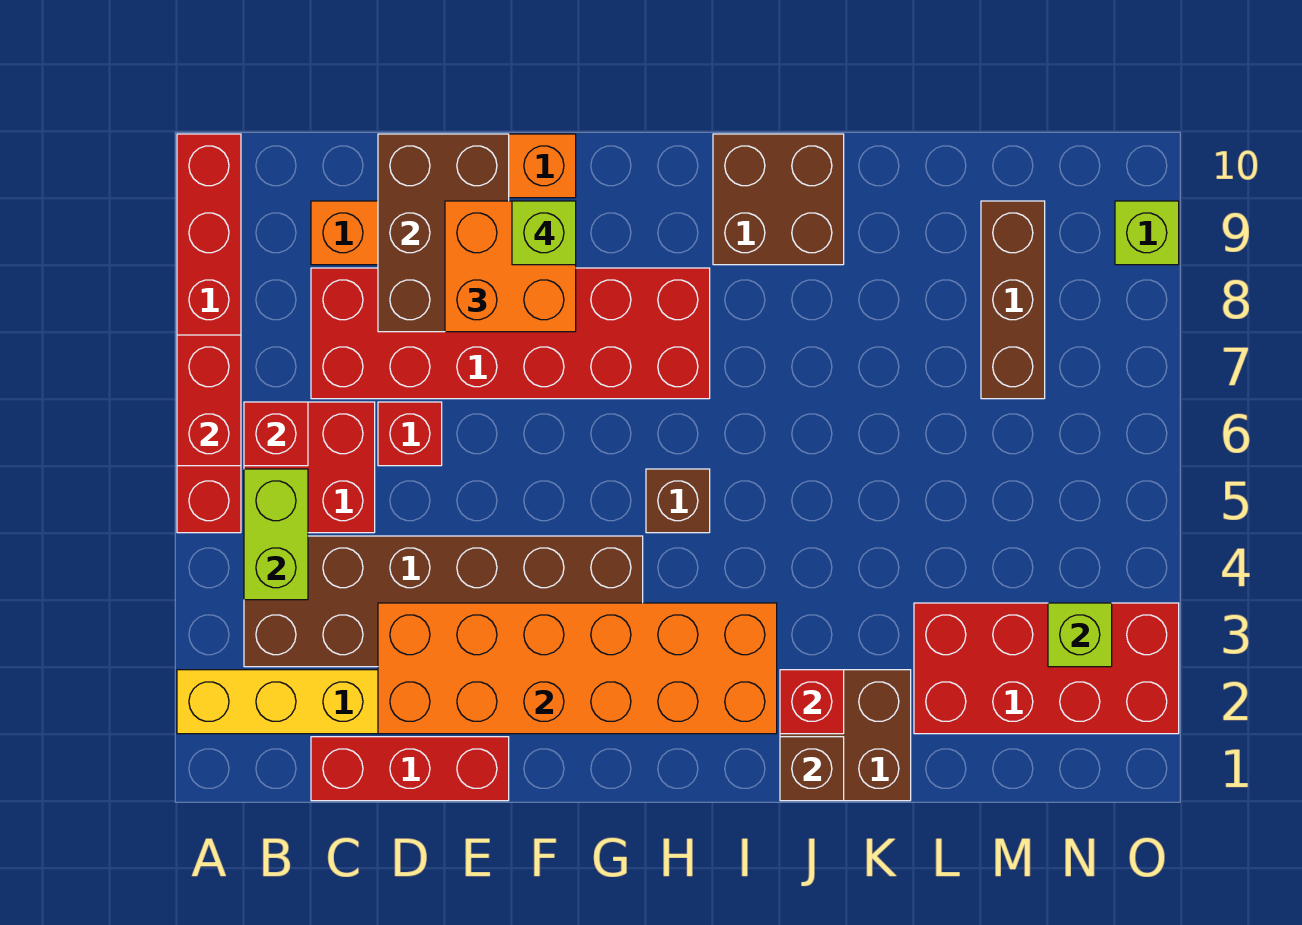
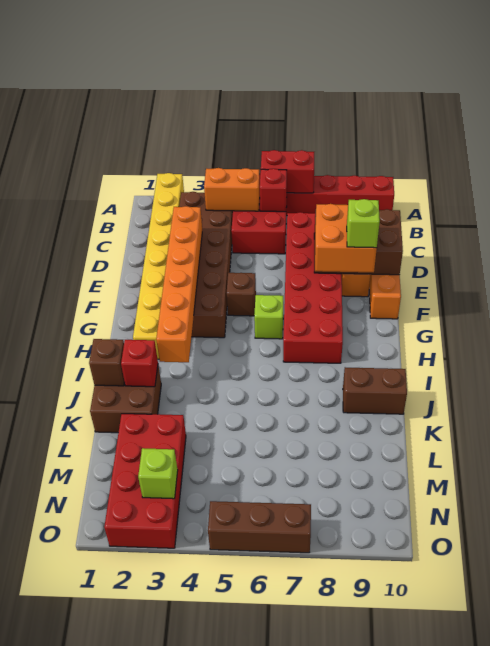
lime 1x2 brick [244,469,308,600] -> orange 1x2 brick [204,168,260,211]
red 1x3 brick [311,737,509,801] -> none
orange 2x6 brick [378,603,777,734] -> orange 1x6 brick [156,206,202,362]
red 1x1 brick [378,402,442,466] -> none
brown 1x1 brick [646,469,710,533] -> brown 1x1 brick moved to [227,273,256,316]
brown 2x2 brick [713,134,844,265] -> brown 1x2 brick [343,367,407,414]
brown 1x3 brick [981,201,1045,399] -> brown 1x3 brick moved to [208,501,311,553]
lime 1x1 brick [1115,201,1179,265] -> lime 1x1 brick moved to [254,295,283,339]

